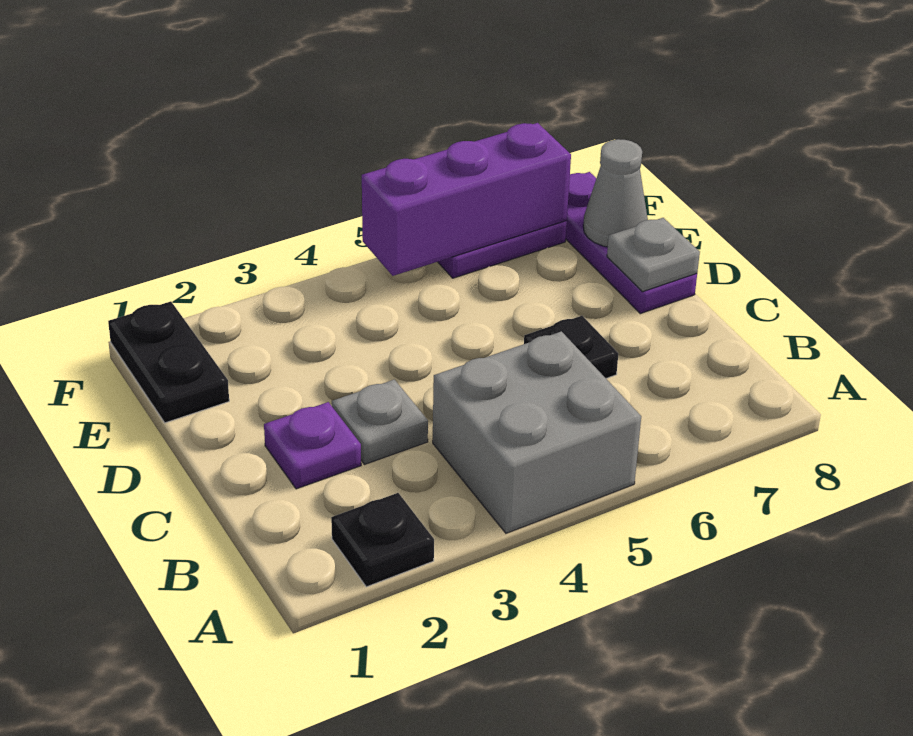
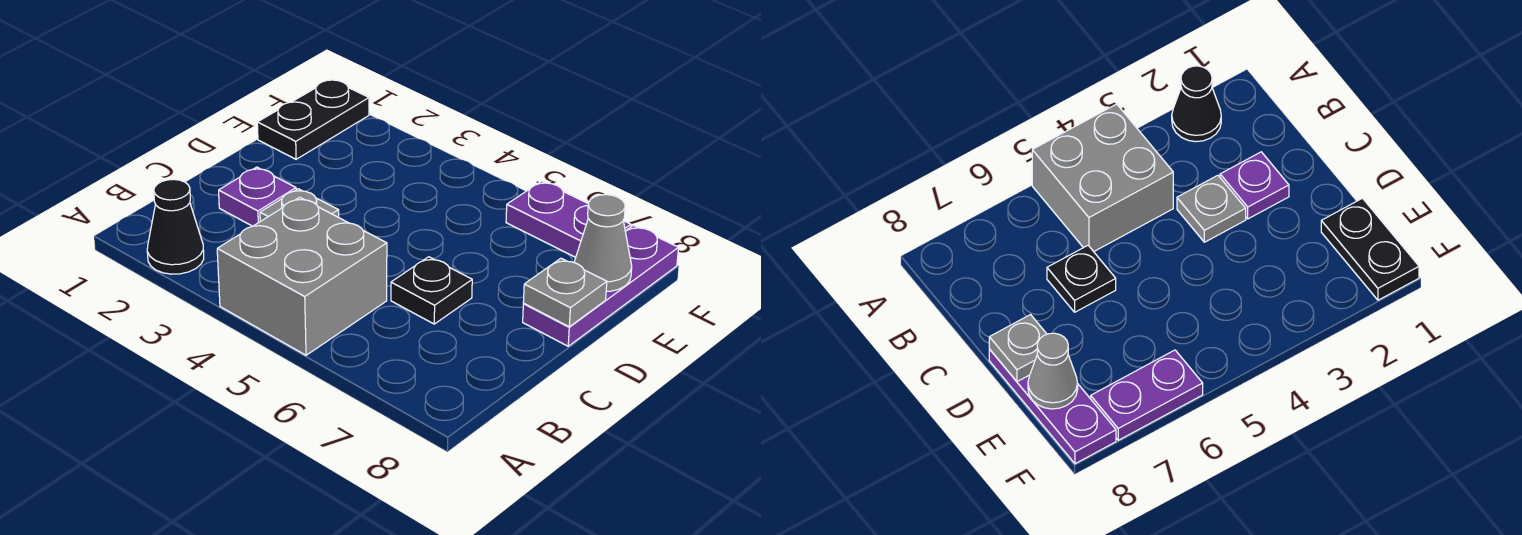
black 1x1 plate [331,493,434,587] -> black 1x1 cone [147,179,204,274]
purple 1x3 brick [362,123,571,276] -> none

